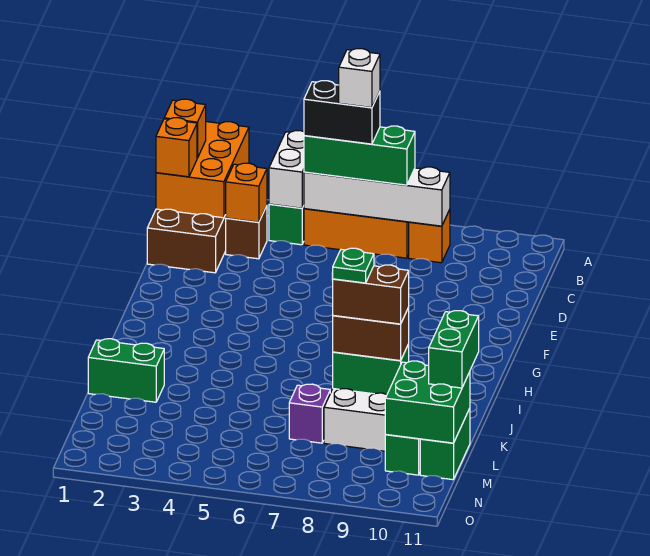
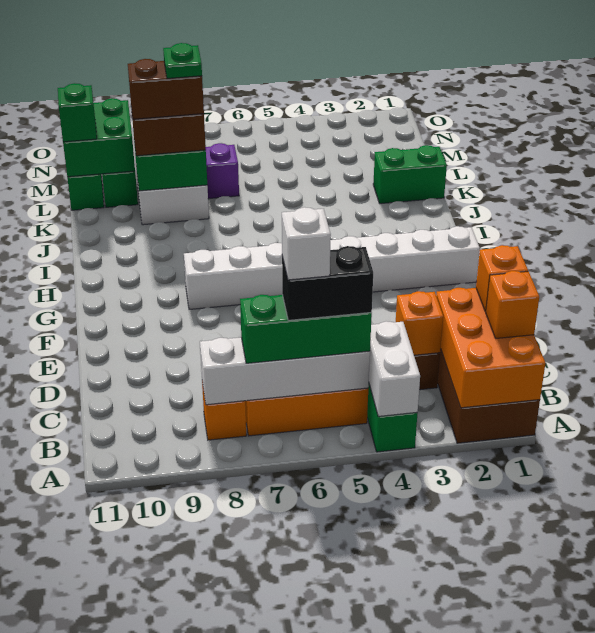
none -> white 1x8 brick [184,226,480,309]
green 1x2 brick [429,311,479,388] -> green 1x1 brick [58,83,97,142]

